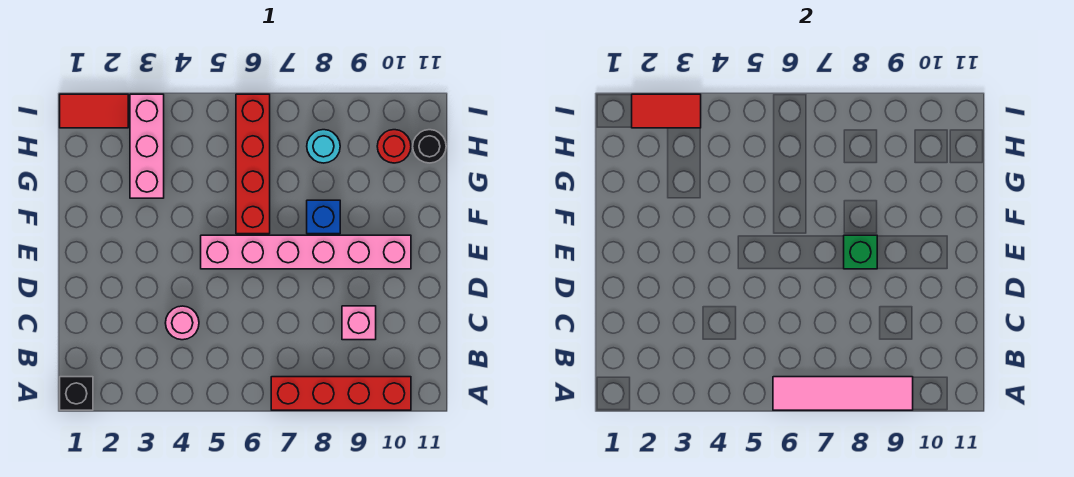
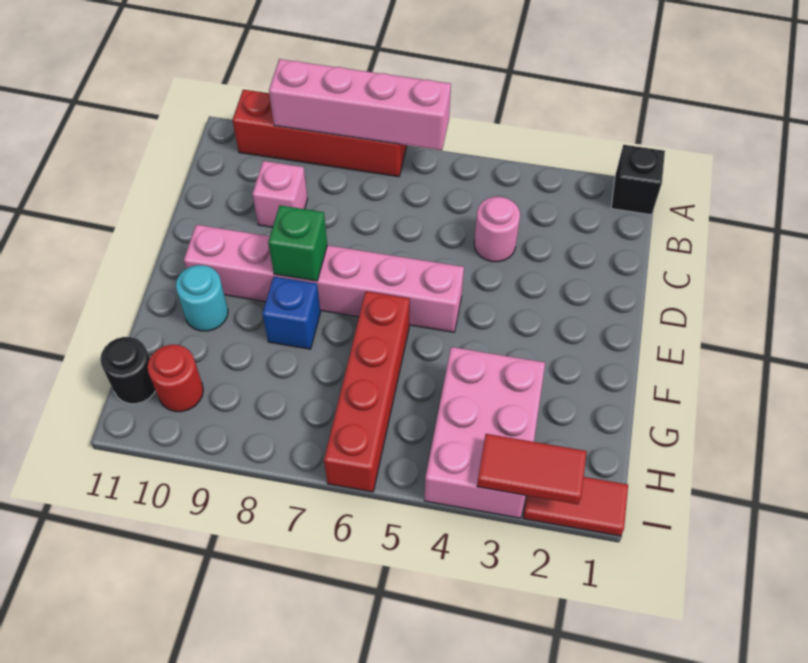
pink 1x4 tile [773,377,913,410] -> pink 1x4 brick [269,59,451,150]
pink 1x3 brick [130,94,164,198] -> pink 2x3 brick [424,347,545,518]
cyan 1x1 round brick [307,130,340,163] -> cyan 1x1 round brick moved to [176,265,228,331]

